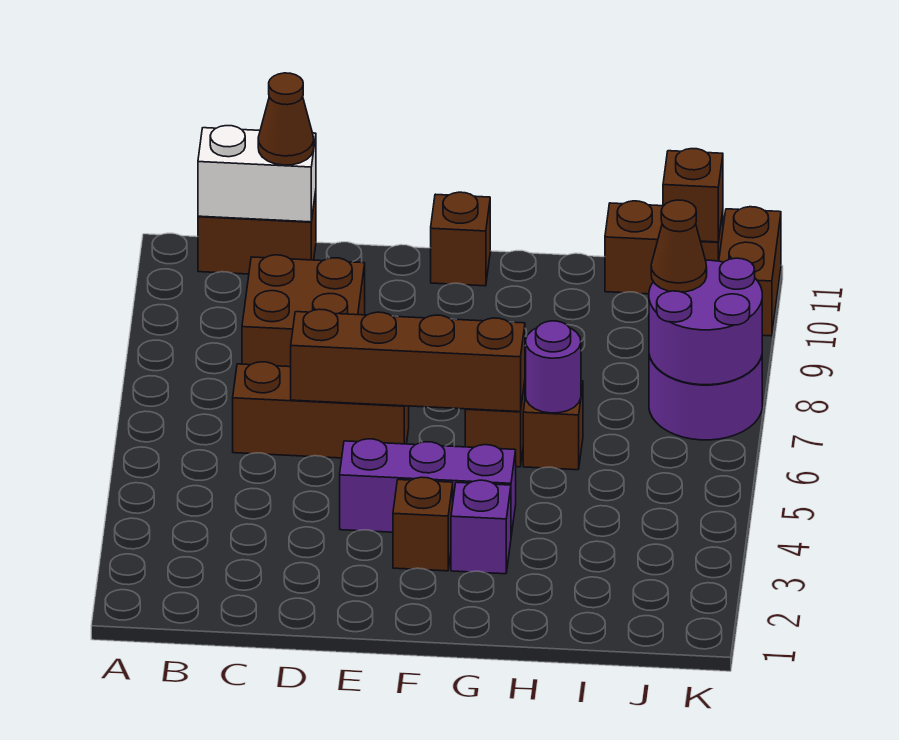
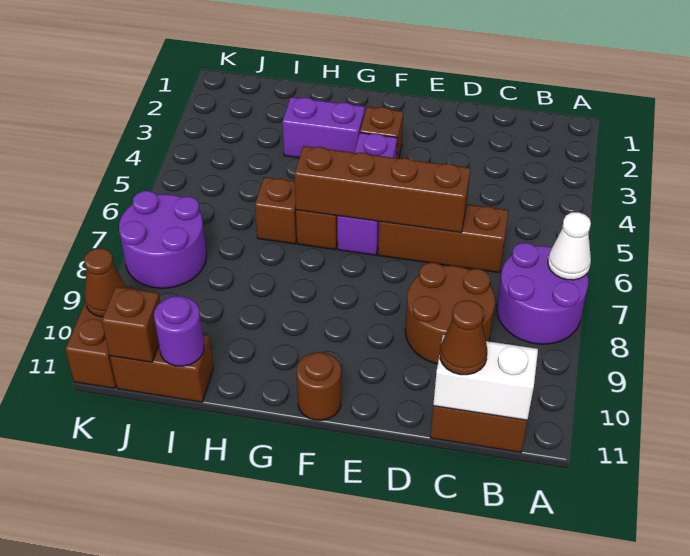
none -> white 1x1 cone [548,212,591,280]
brown 2x2 brick [242,255,365,367] -> brown 2x2 round brick [405,263,495,364]
purple 1x3 brick [340,439,516,536] -> purple 1x3 brick turned to [337,133,397,255]
brown 1x1 brick [431,192,490,286] -> brown 1x1 round brick [296,352,341,420]
purple 1x1 brick [451,480,511,574] -> purple 1x2 brick [282,97,365,158]
purple 1x1 round brick [526,321,581,413] -> purple 1x1 round brick moved to [154,296,204,366]
purple 2x2 round brick [649,258,762,385] -> purple 2x2 round brick moved to [497,243,588,344]
brown 1x1 cone [651,200,707,292] -> brown 1x1 cone moved to [84,248,126,317]

